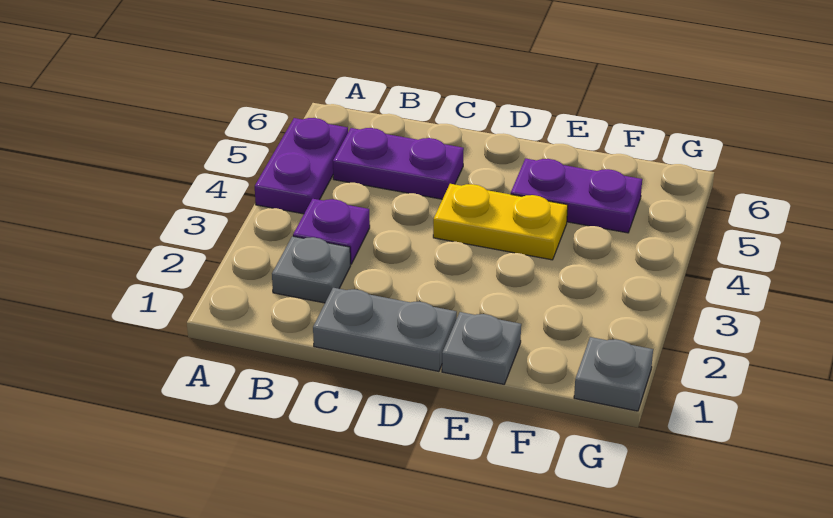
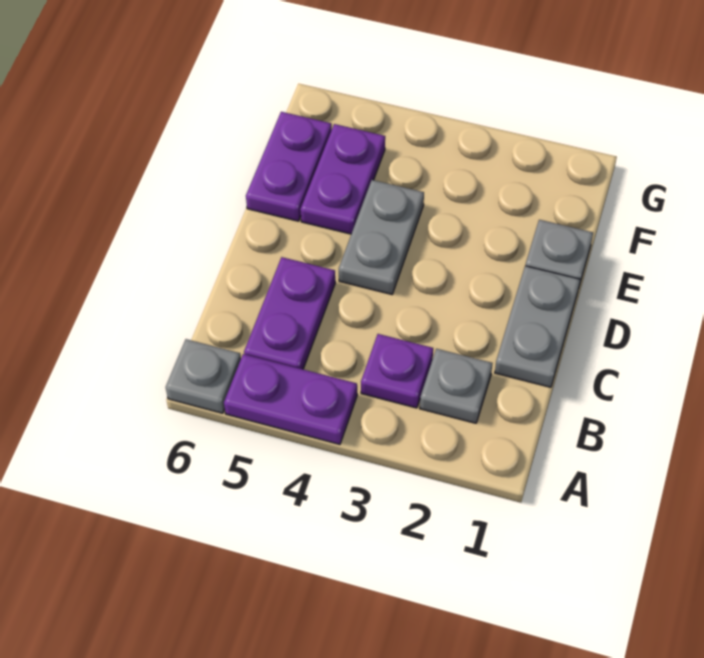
yellow 1x2 plate [433,184,568,260] -> grey 1x2 plate [339,180,424,294]
none -> purple 1x2 plate [246,112,332,221]
grey 1x1 plate [574,337,653,411] -> grey 1x1 plate moved to [166,339,241,413]

